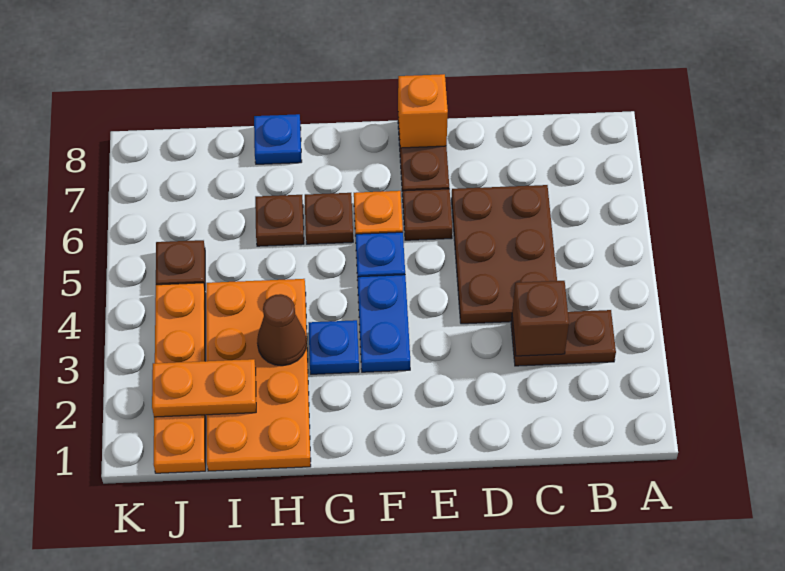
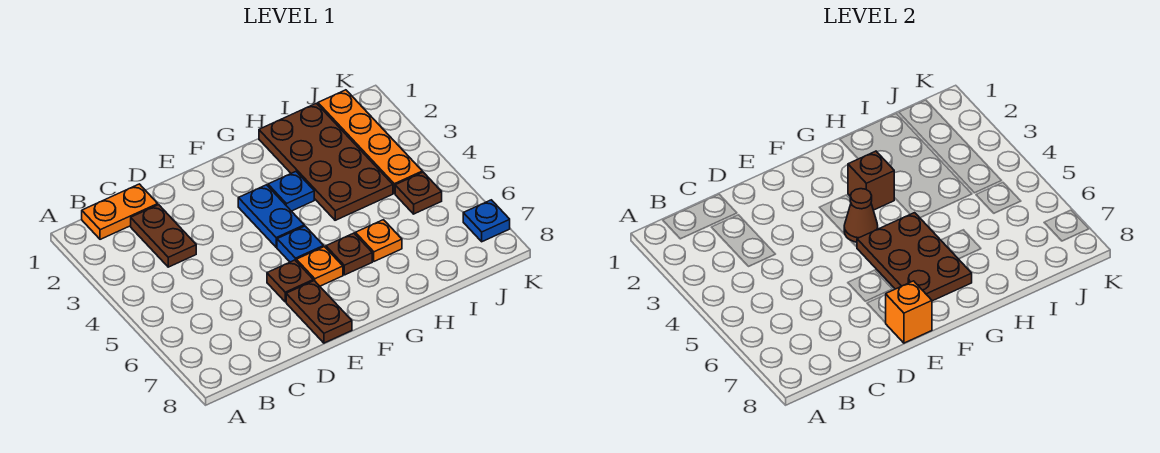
brown 1x2 plate [511,310,616,366] -> brown 1x2 plate turned to [131,205,196,267]
brown 1x1 brick [512,281,569,356] -> brown 1x1 brick moved to [848,151,894,210]
brown 2x3 plate [451,185,557,324] -> brown 2x3 plate moved to [857,213,972,301]
orange 2x4 plate [206,279,311,471] -> brown 2x4 plate [259,103,393,220]
brown 1x1 cone [257,294,307,366] -> brown 1x1 cone moved to [844,189,878,242]
brown 1x1 plate [255,195,304,246] -> orange 1x1 plate [355,220,402,261]
blue 1x1 plate [254,114,302,164] -> blue 1x1 plate moved to [463,200,510,242]
orange 1x2 plate [152,359,256,417] -> orange 1x2 plate moved to [82,184,158,239]

